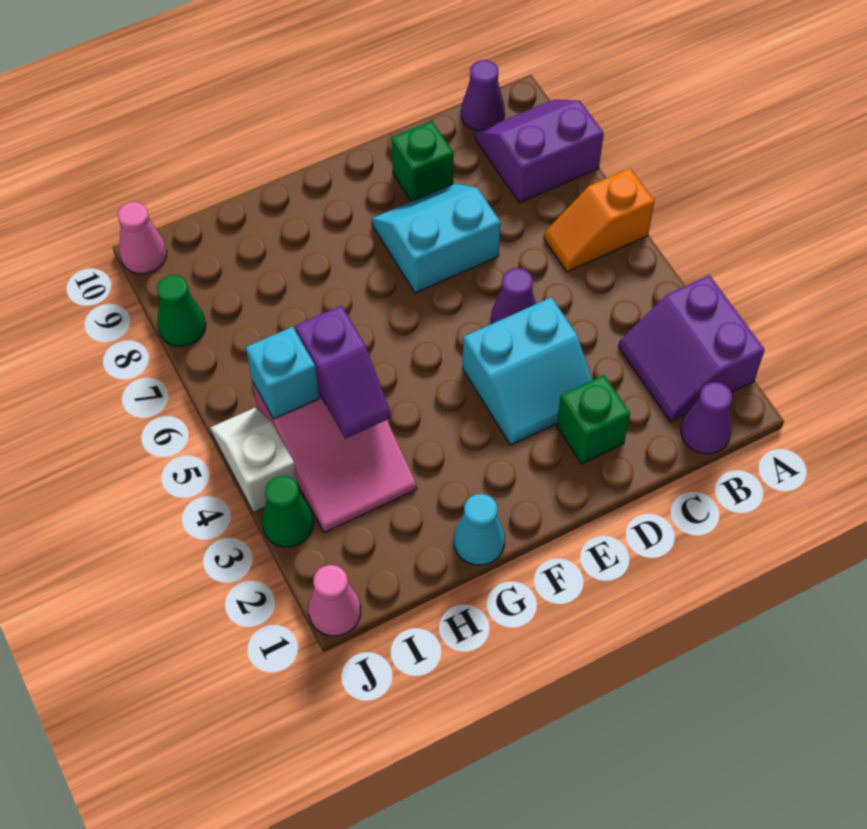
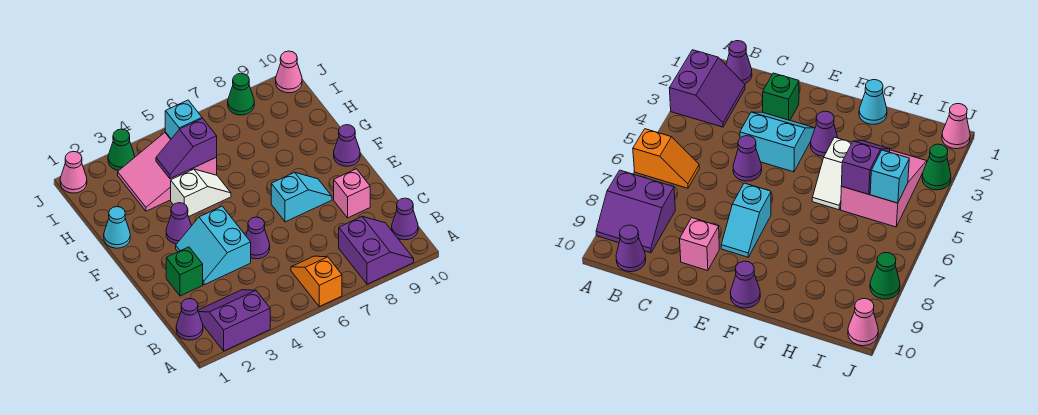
cyan 2x2 slope [372,183,501,293] -> cyan 1x2 slope [271,172,332,222]
green 1x1 brick [391,121,454,201] -> pink 1x1 brick [334,169,370,218]
none -> purple 1x1 cone [166,203,191,244]
none -> purple 1x1 cone [334,125,360,166]
white 1x2 slope [210,408,298,513] -> white 1x2 slope moved to [171,169,231,217]

